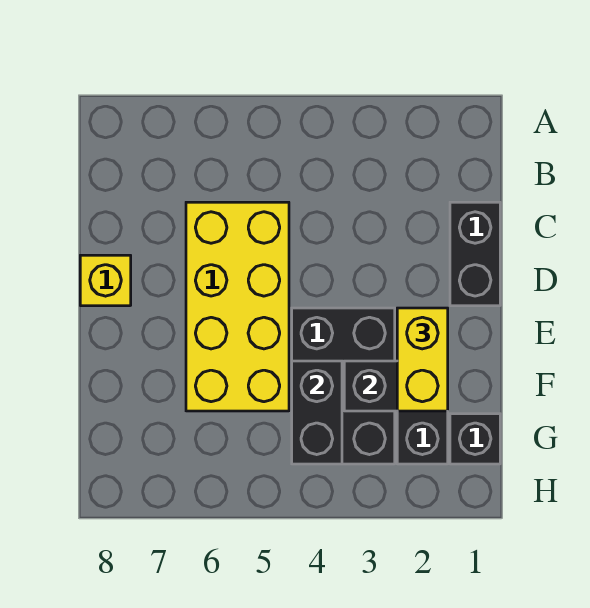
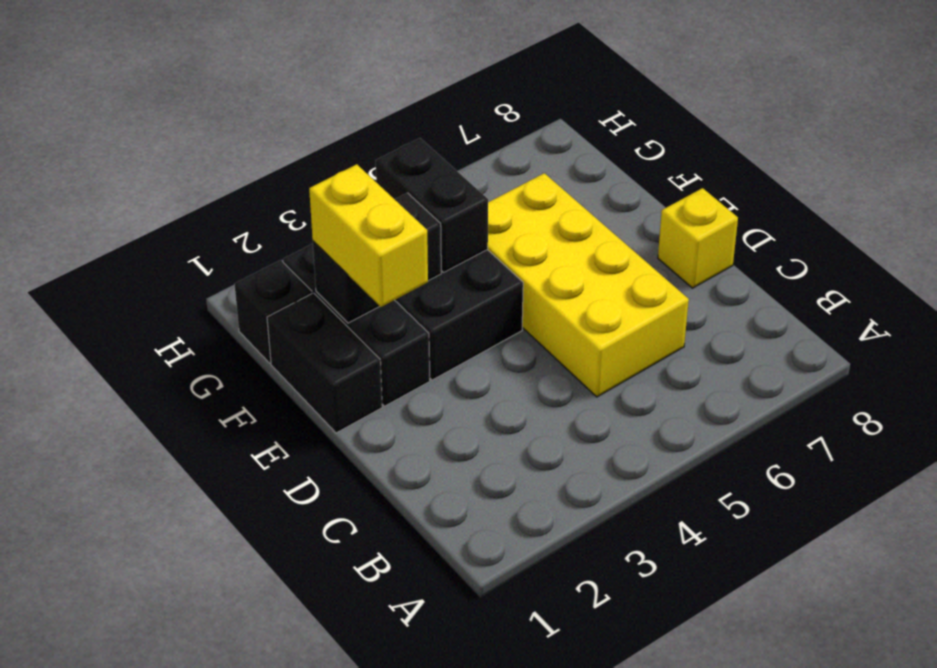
black 1x2 brick [450,202,500,306] -> black 1x2 brick moved to [267,293,382,433]

